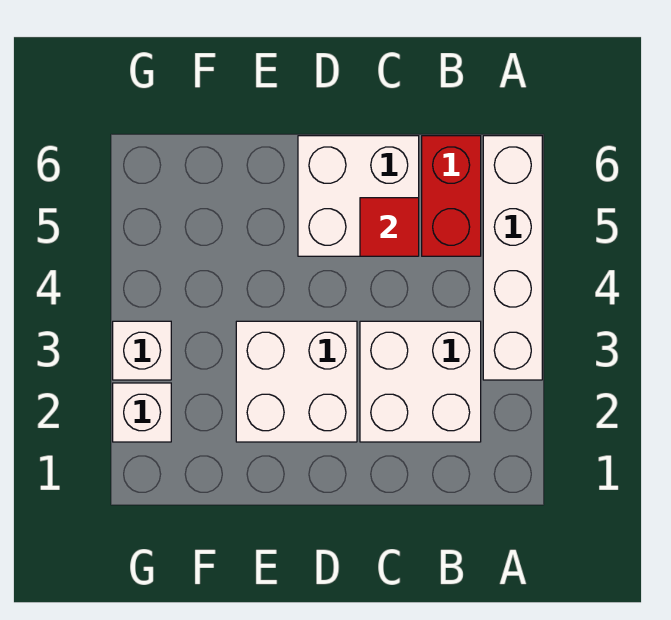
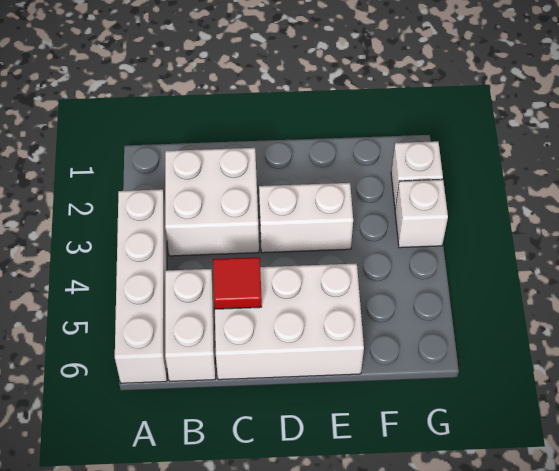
red 1x2 brick [422,136,481,256] -> white 1x2 brick [165,269,216,381]
white 2x2 brick [298,136,419,256] -> white 2x3 brick [215,263,364,380]
white 2x2 brick [236,321,357,442] -> white 1x2 brick [259,183,353,253]

